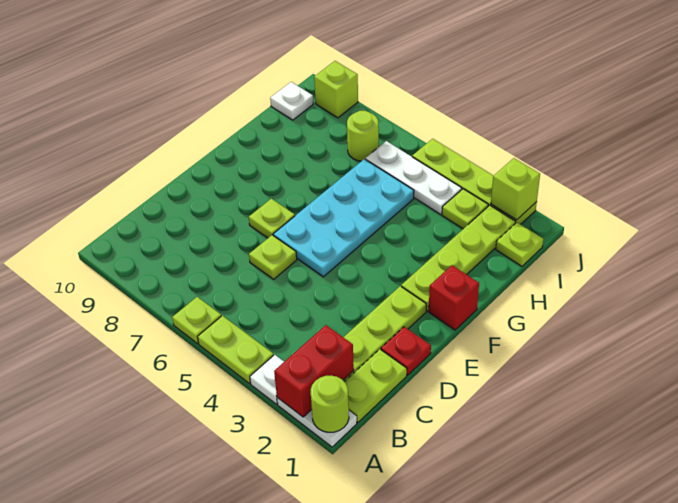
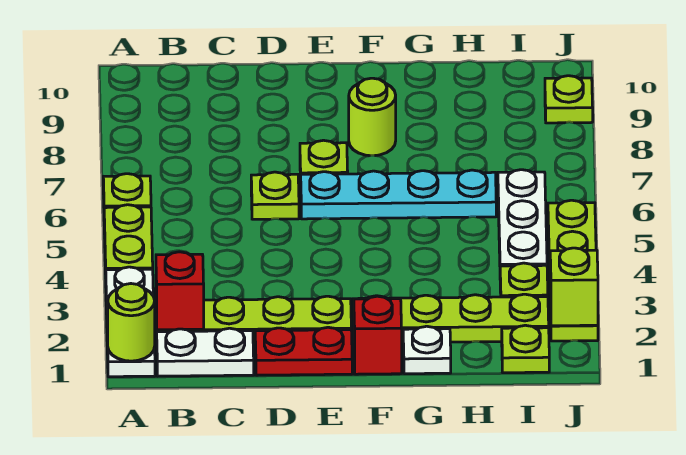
red 1x2 brick [274,325,354,417] -> red 1x1 brick [156,252,204,330]
lime 1x2 plate [345,349,407,422] -> white 1x2 plate [157,328,254,376]
red 1x1 plate [381,327,431,375] -> red 1x2 plate [255,327,352,375]
cyan 2x4 plate [273,159,414,277] -> cyan 1x4 plate [301,170,496,219]
lime 1x1 round brick [347,111,379,161] -> lime 1x1 round brick moved to [349,78,396,156]
white 1x1 plate [270,82,313,120] -> white 1x1 plate moved to [403,326,451,374]
lime 1x1 brick [314,61,358,118] -> lime 1x1 plate [545,76,593,123]

